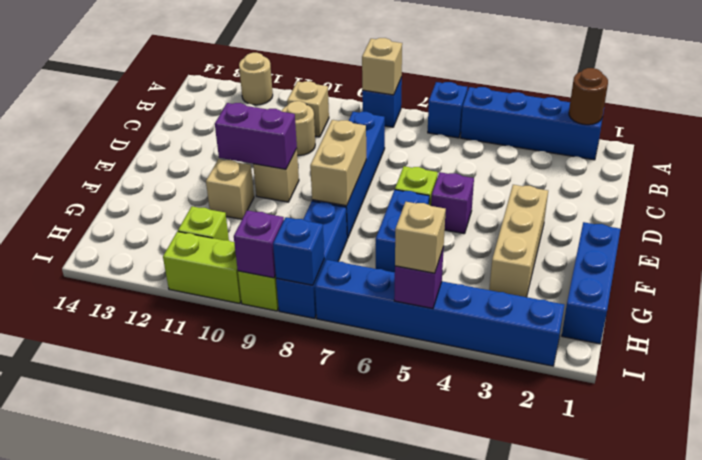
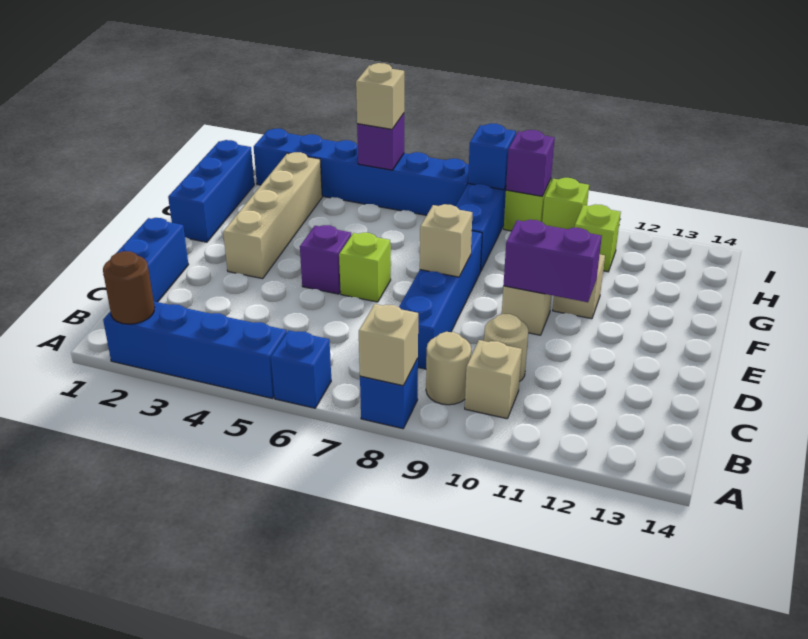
tan 1x1 round brick [239,53,273,105] -> tan 1x1 round brick moved to [426,332,471,405]
tan 1x3 brick [489,185,548,297] -> tan 1x4 brick [223,152,322,279]
tan 1x2 brick [310,120,366,206] -> tan 1x1 brick [420,204,472,277]
blue 1x2 brick [376,190,429,272] -> blue 1x2 brick moved to [117,218,188,302]
lime 1x2 brick [163,232,241,304] -> lime 1x1 brick [542,178,589,229]

